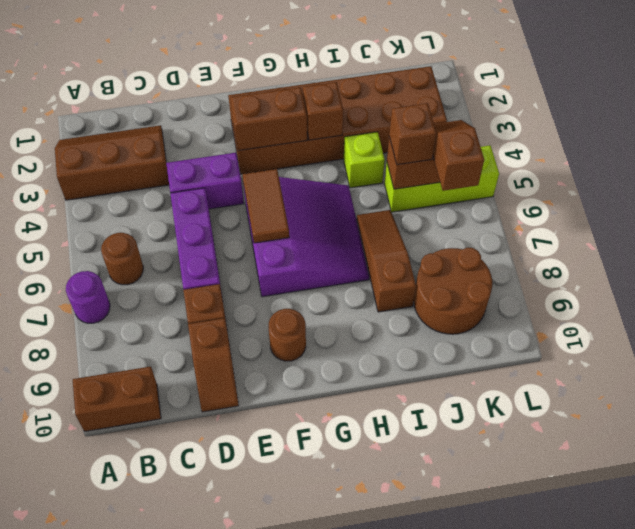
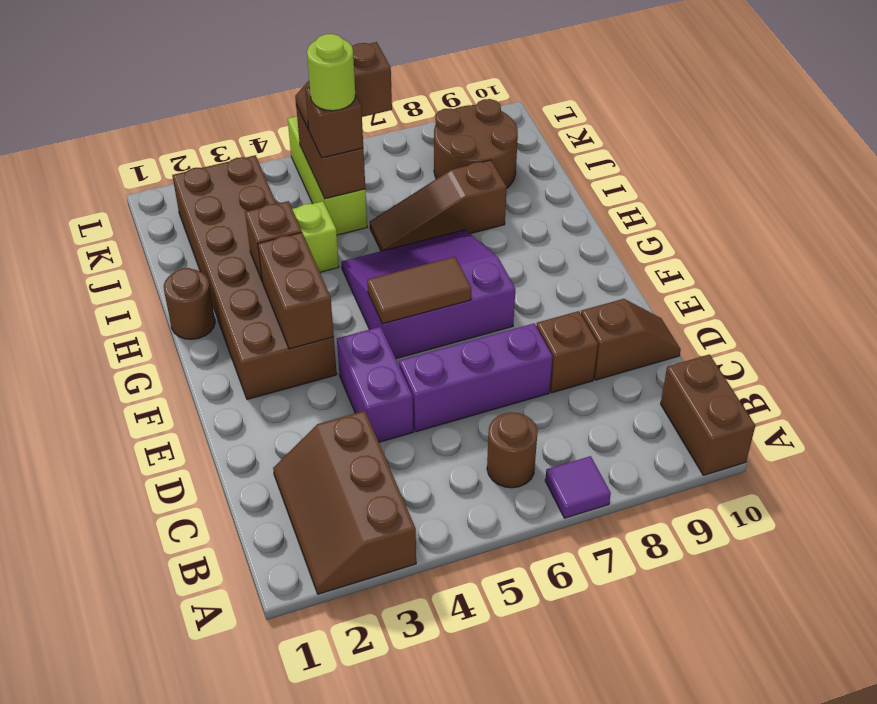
purple 1x1 round brick [66,271,110,323] -> purple 1x1 tile [545,456,611,518]
brown 1x1 round brick [269,309,306,361] -> brown 1x1 round brick moved to [164,268,215,339]
none -> lime 1x1 round brick [307,34,355,111]

